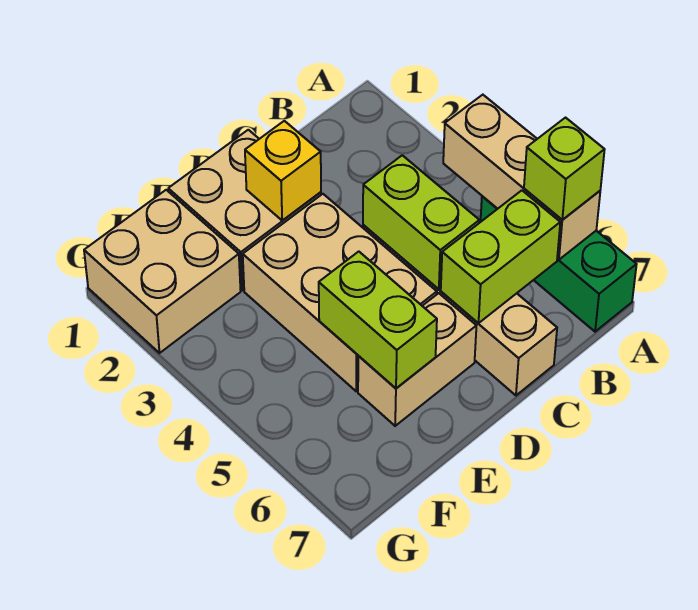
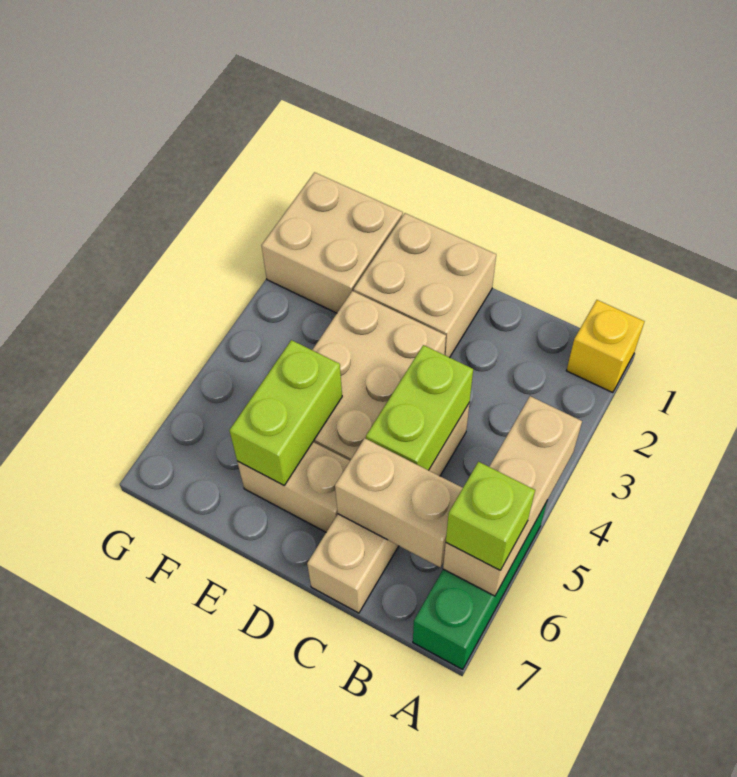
lime 1x2 brick [441,190,560,323] -> tan 1x2 brick [335,438,463,567]
yellow 1x1 brick [245,121,321,221] -> yellow 1x1 brick moved to [566,300,645,393]

